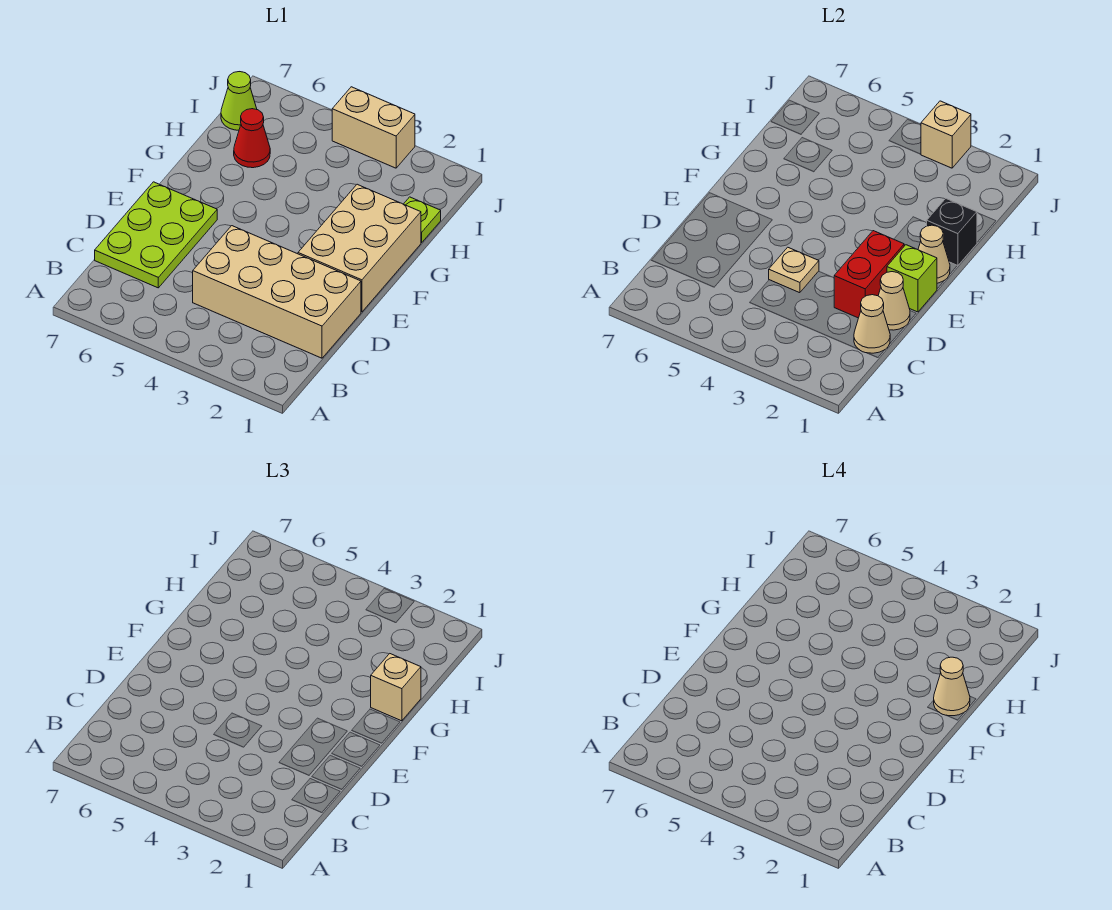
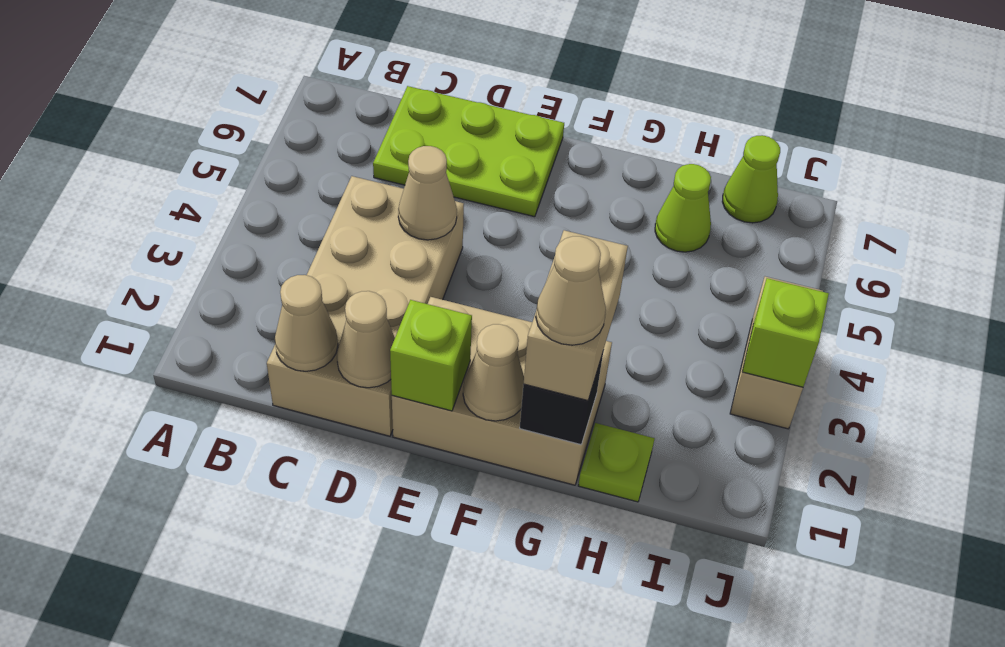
red 1x2 brick [834,231,904,318] -> none
tan 1x1 plate [769,247,819,293] -> tan 1x1 cone [398,146,457,240]
tan 1x1 brick [371,654,421,721] -> tan 1x2 brick [524,230,628,401]
red 1x1 cone [234,109,270,168] -> lime 1x1 cone [655,164,711,252]
tan 1x1 brick [921,101,971,168] -> lime 1x1 brick [742,278,829,387]

